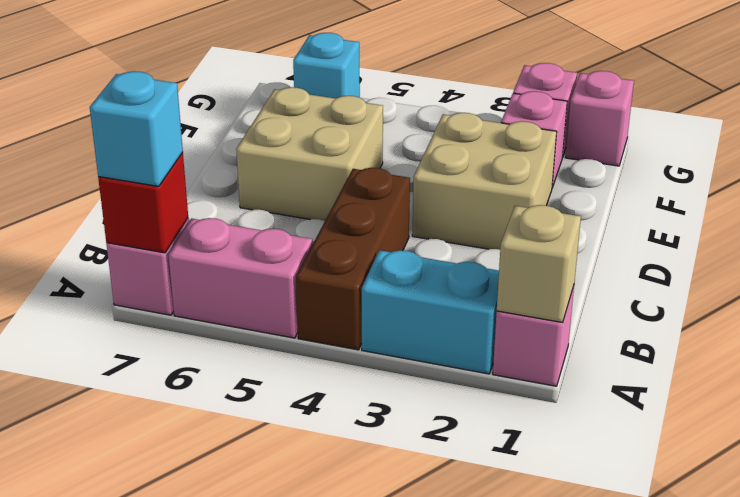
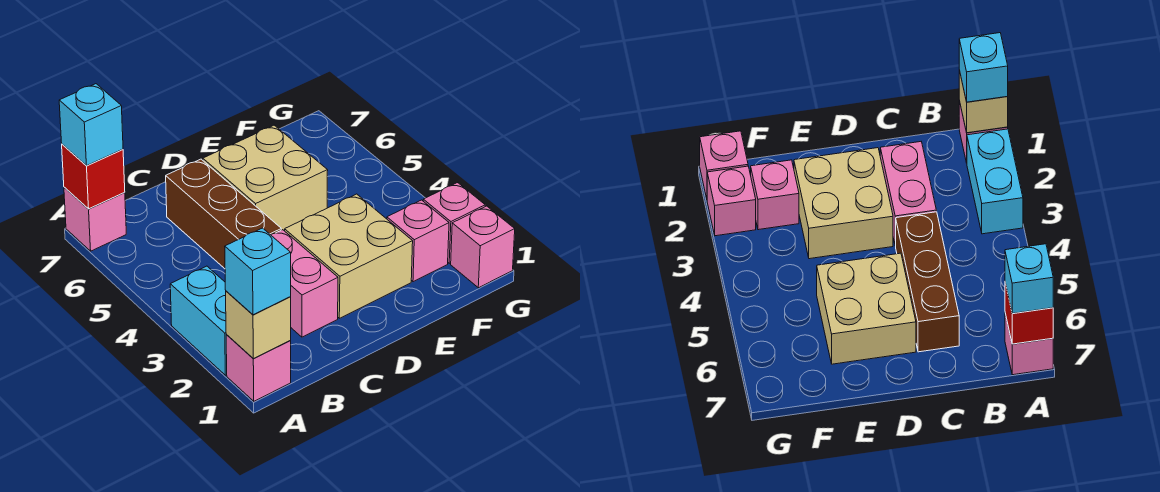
brown 1x3 brick [296,168,410,350] -> brown 1x3 brick turned to [166,159,281,269]
pink 1x2 brick [168,218,313,338] -> pink 1x2 brick moved to [271,230,338,337]
cyan 1x1 brick [293,33,360,98] -> cyan 1x1 brick moved to [225,228,291,315]

